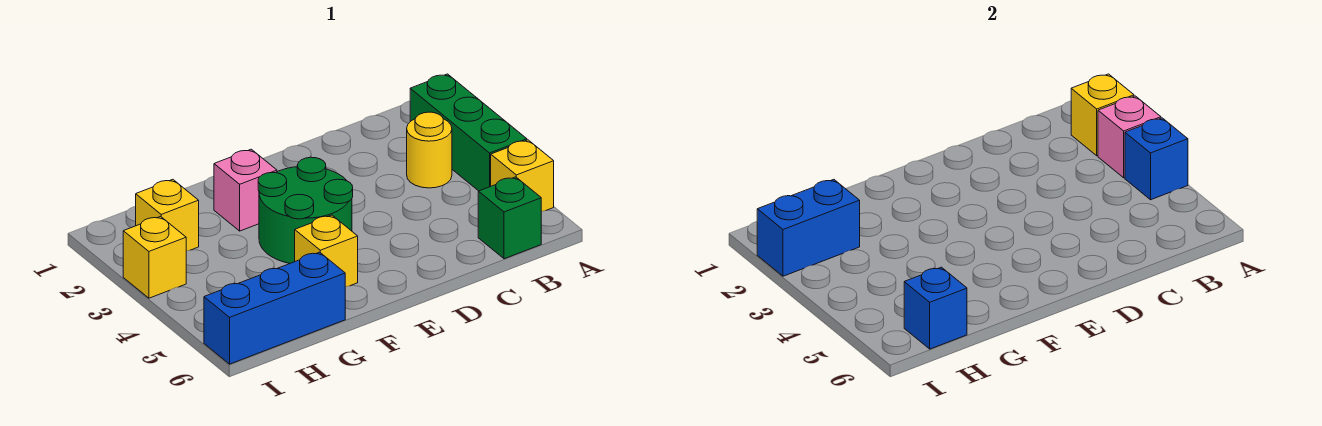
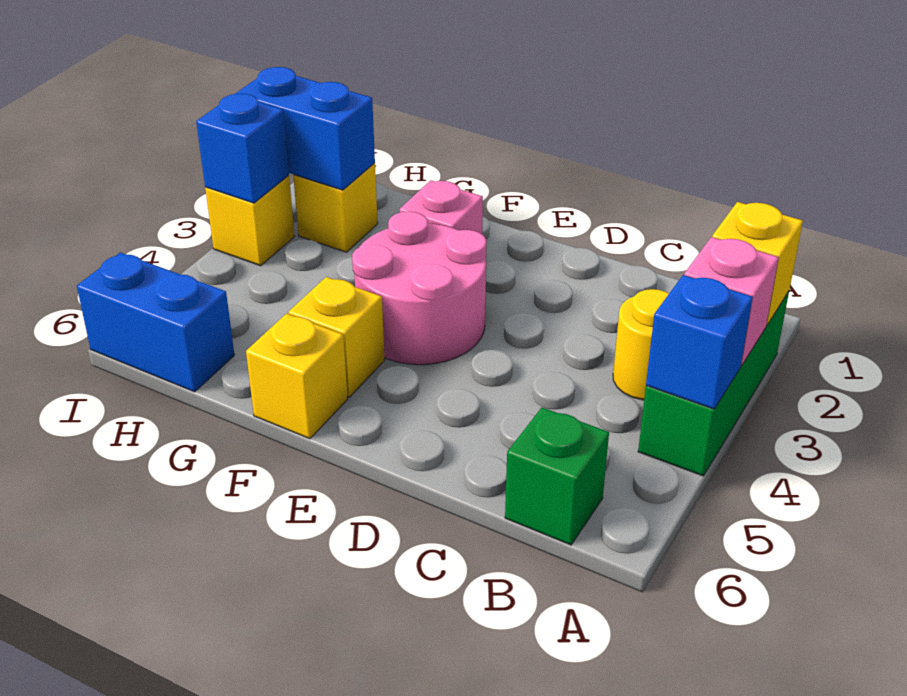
yellow 1x1 brick [491,140,554,212] -> yellow 1x1 brick moved to [246,314,348,439]
green 2x2 round brick [258,157,353,264] -> pink 2x2 round brick [352,211,486,365]
blue 1x3 brick [204,252,345,364] -> blue 1x2 brick [77,253,234,392]
blue 1x1 brick [904,267,967,349] -> blue 1x1 brick moved to [196,93,289,203]

